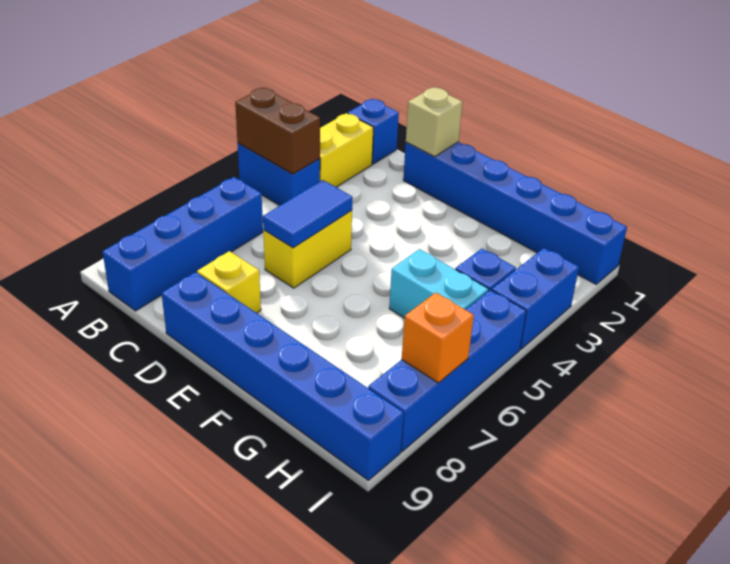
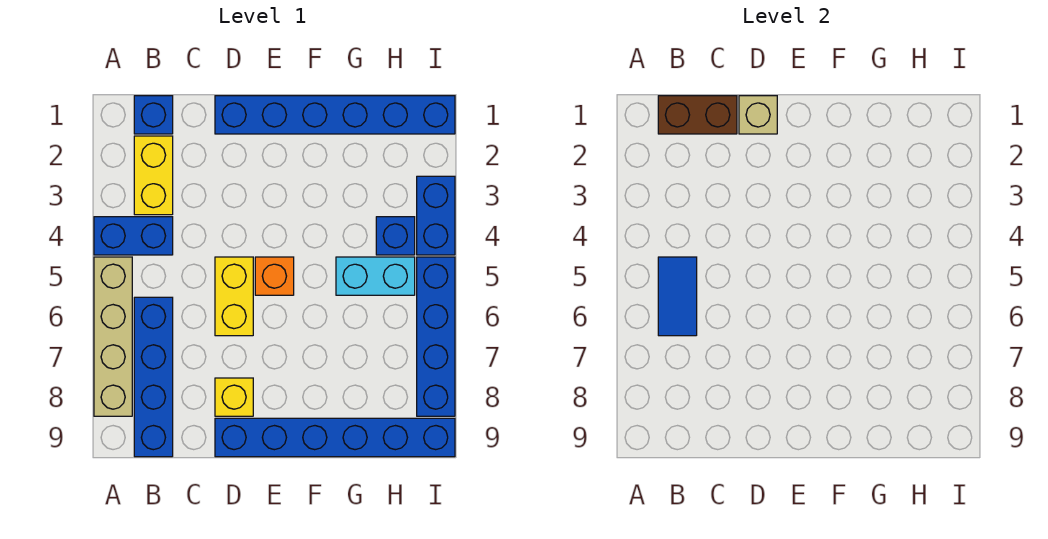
brown 1x2 brick [235,88,320,174] -> brown 1x2 brick moved to [658,96,737,134]
none -> tan 1x4 brick [94,257,132,416]
blue 1x2 tile [263,180,353,248] -> blue 1x2 tile moved to [658,257,697,336]
orange 1x1 brick [402,293,474,383] -> orange 1x1 brick moved to [255,257,294,295]

